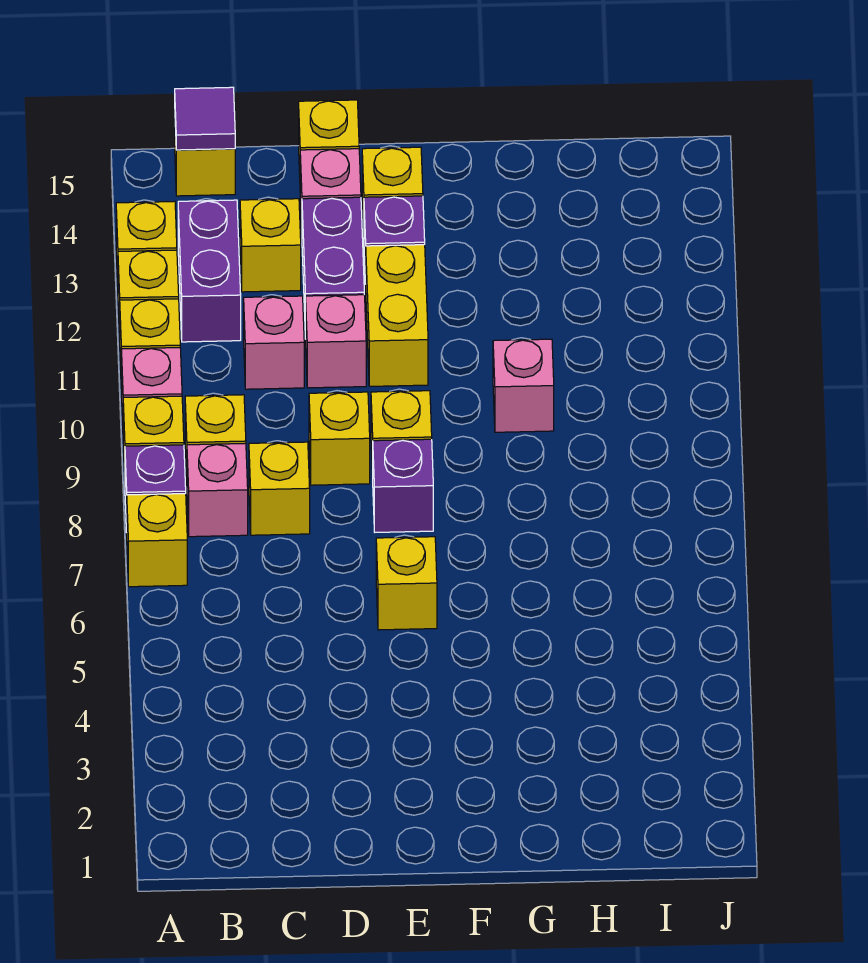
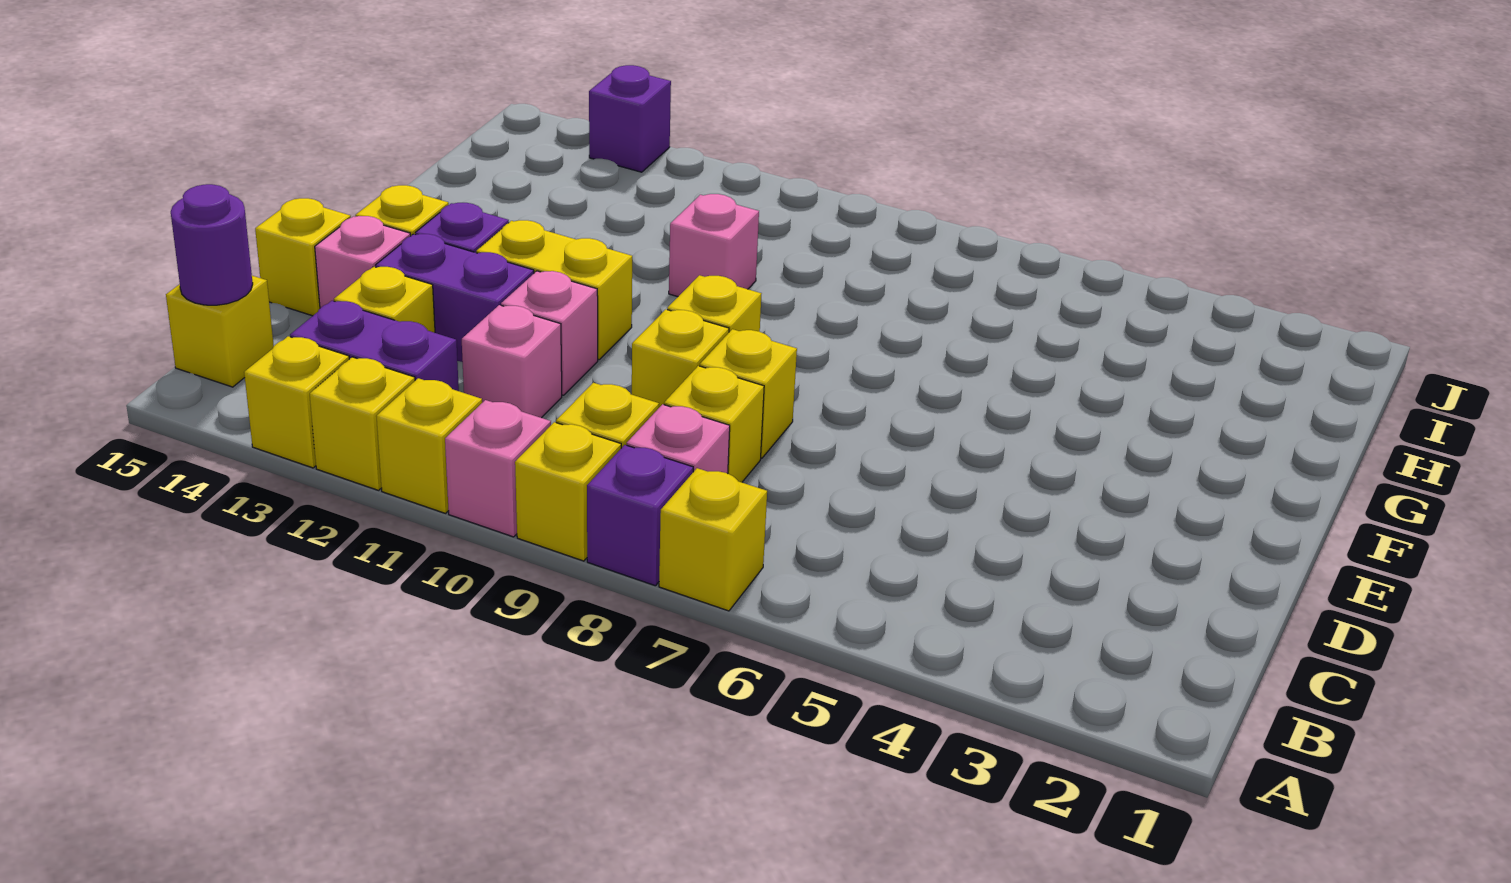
purple 1x1 tile [175,87,235,150] -> purple 1x1 round brick [171,184,253,305]
yellow 1x1 brick [376,537,437,630] -> yellow 1x1 brick moved to [700,329,797,458]
purple 1x1 brick [373,439,433,532] -> purple 1x1 brick moved to [589,65,671,172]

